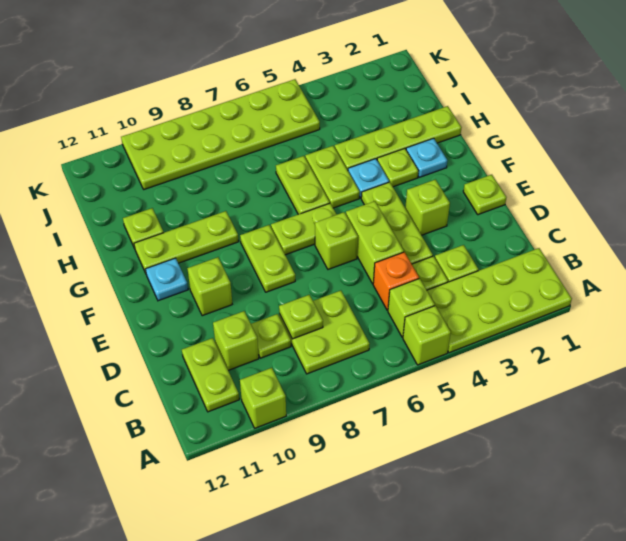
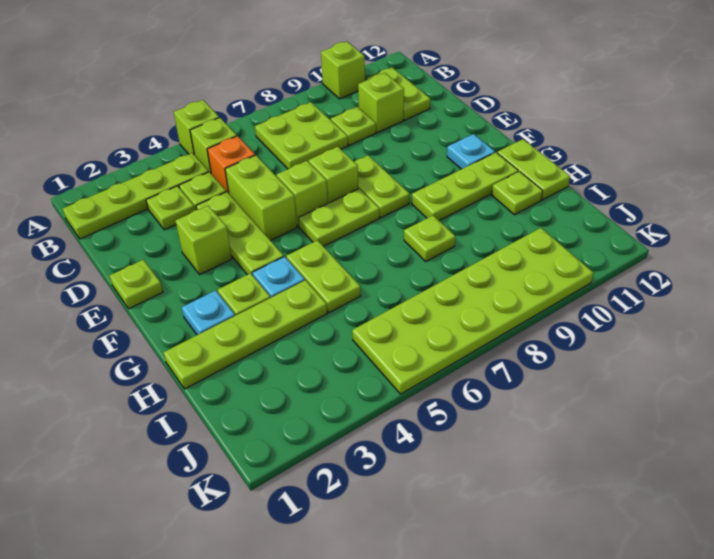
lime 2x4 plate [427,248,572,353] -> lime 1x4 plate [63,153,209,239]
lime 1x1 plate [279,295,323,339] -> lime 1x1 plate moved to [404,216,456,261]
lime 1x1 brick [187,257,232,316] -> lime 1x1 brick moved to [308,147,358,203]
lime 1x2 plate [276,156,330,214] -> lime 1x2 plate moved to [497,139,570,200]

